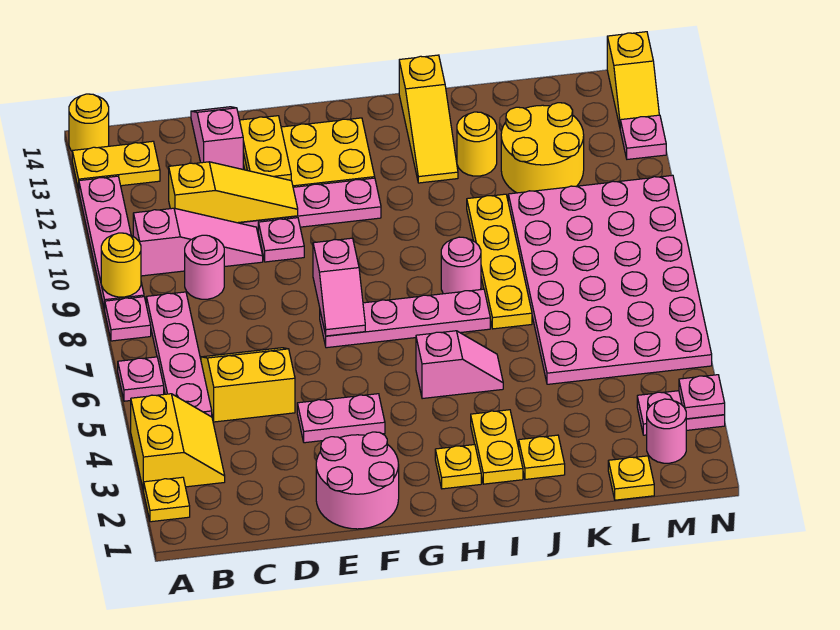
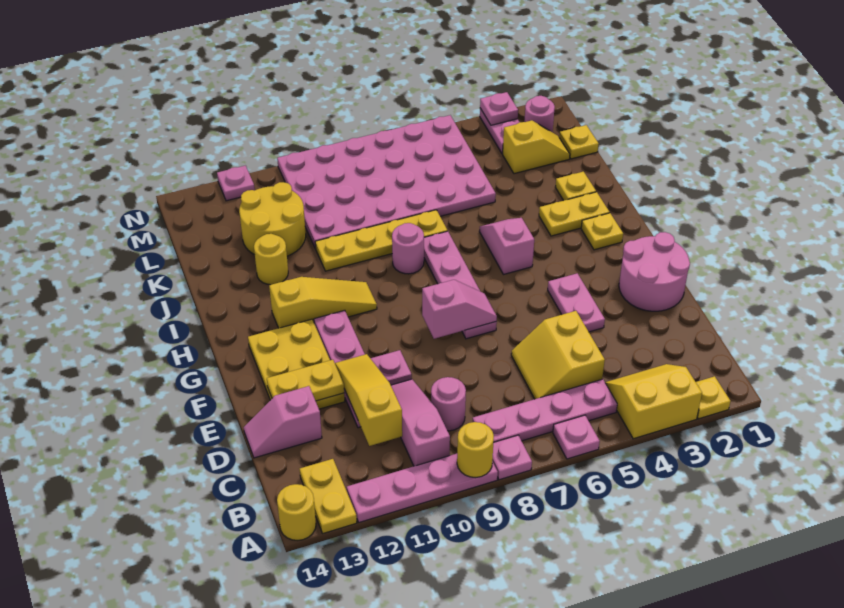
yellow 1x3 slope [399,55,458,183] -> yellow 1x3 slope moved to [269,277,377,328]
yellow 1x2 slope [607,32,659,127] -> yellow 1x2 slope moved to [503,120,570,174]

